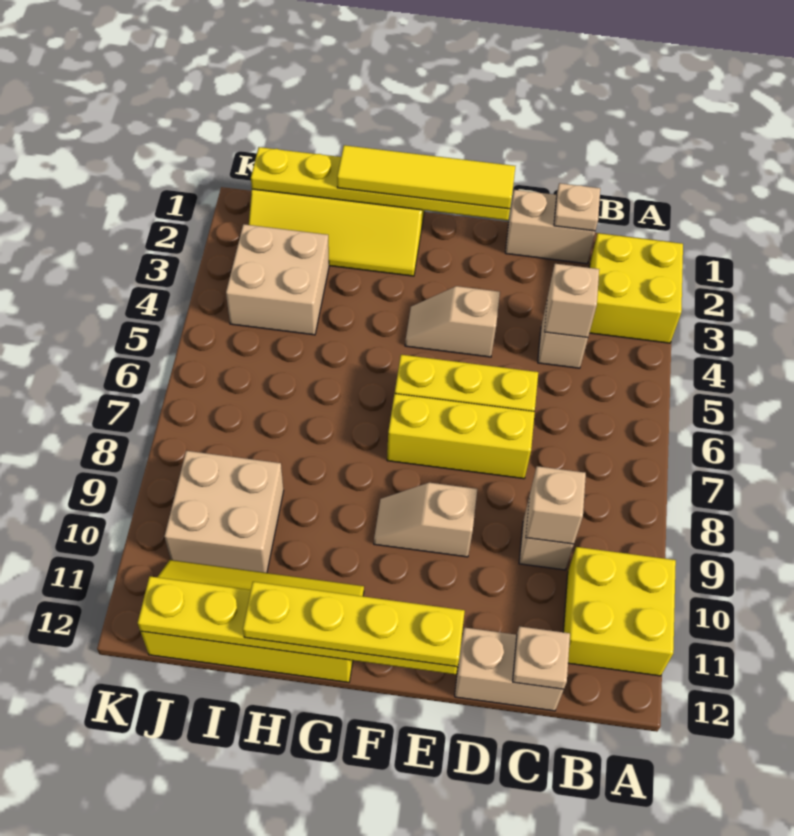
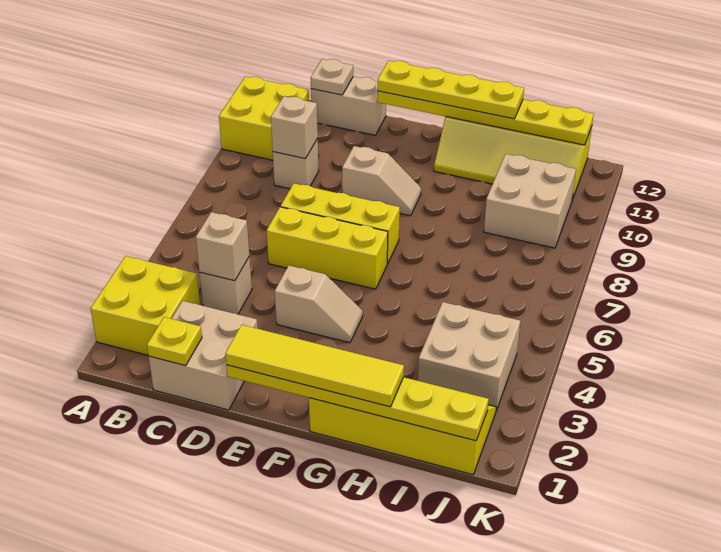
tan 1x2 brick [505,190,595,264] -> tan 2x2 brick [149,301,258,410]
tan 1x1 plate [554,183,600,231] -> yellow 1x1 plate [147,317,202,366]

